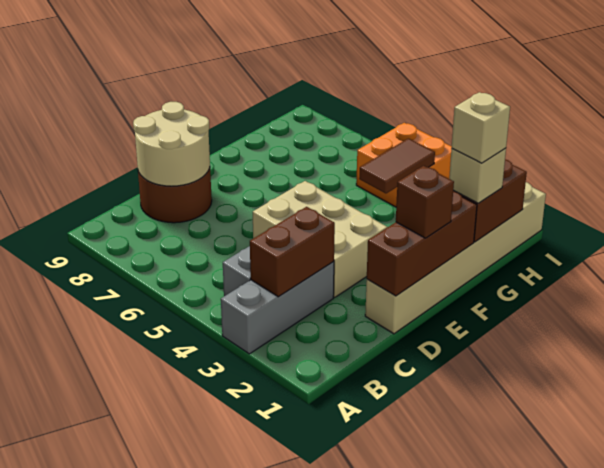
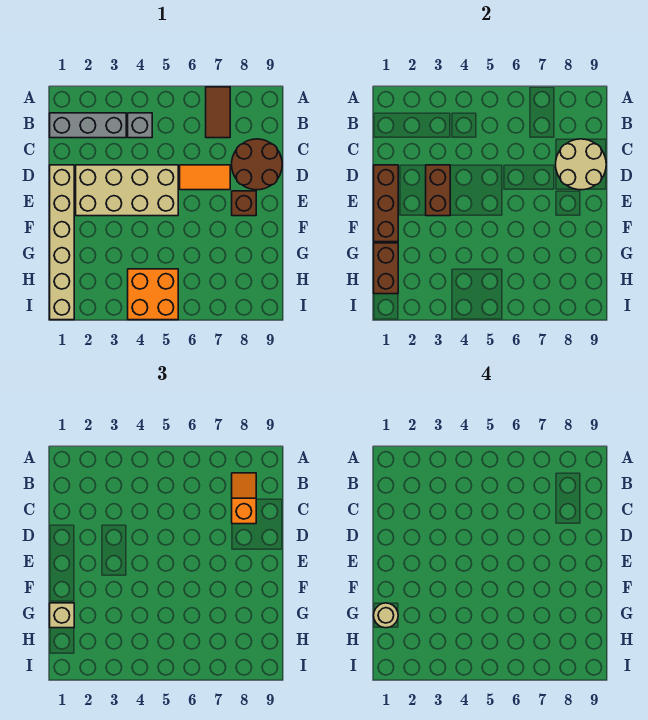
grey 1x3 brick [221,262,334,354] -> grey 1x3 brick turned to [50,113,126,138]
brown 1x2 brick [250,207,335,297] -> brown 1x2 brick moved to [426,165,450,216]
none -> orange 1x2 slope [232,473,256,524]
tan 2x3 brick [253,181,387,297] -> tan 2x4 brick [76,165,178,216]
none -> orange 1x2 tile [180,165,230,190]
brown 1x1 brick [396,166,454,238] -> brown 1x1 brick moved to [232,191,256,216]
tan 1x1 brick [452,92,510,163] -> tan 1x1 round brick [374,603,398,628]
brown 1x2 tile [359,138,435,193] -> brown 1x2 tile moved to [206,87,230,138]

